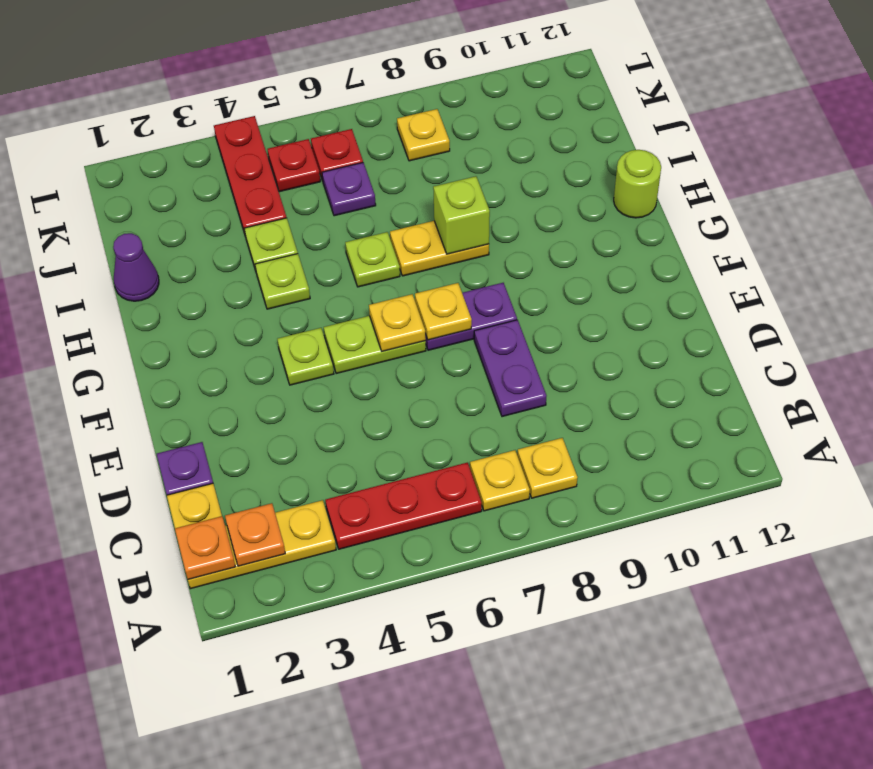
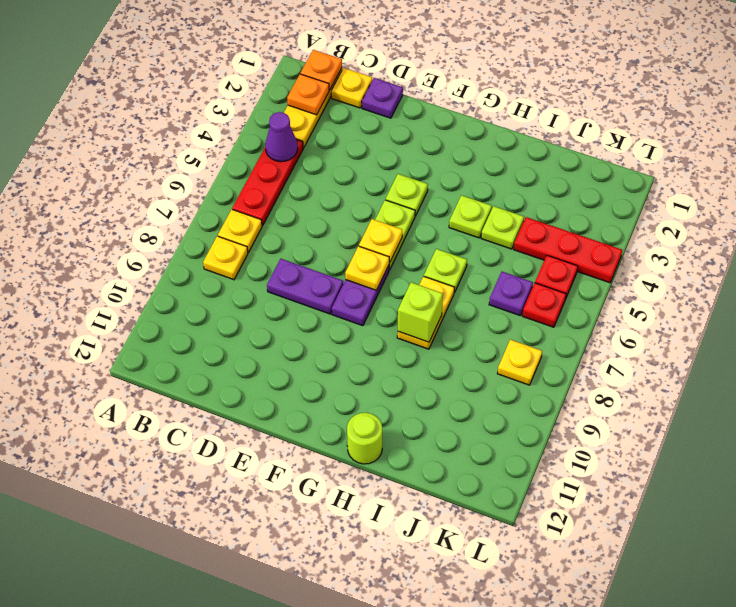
purple 1x1 cone [113,233,159,301] -> purple 1x1 cone moved to [265,112,298,162]

